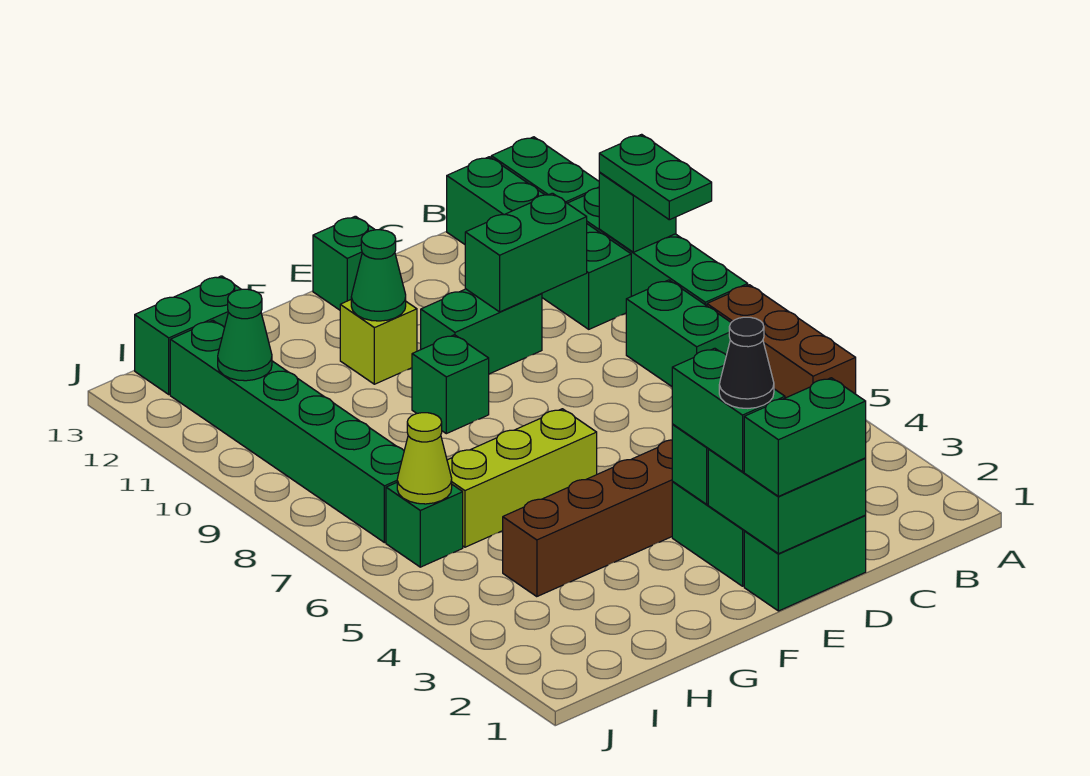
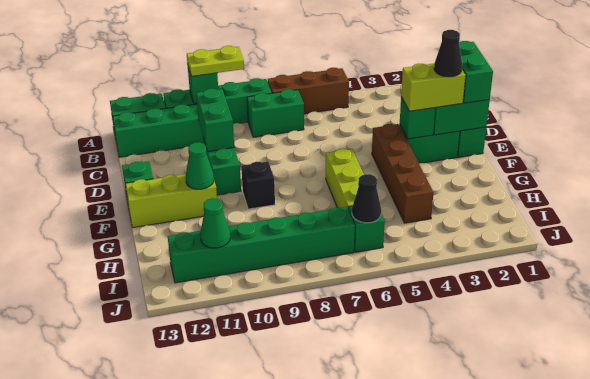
green 1x2 plate [599,134,712,220] -> lime 1x2 plate [187,46,244,76]
green 1x2 brick [672,348,785,472] -> lime 1x2 brick [401,63,466,111]
green 1x1 brick [412,335,489,434] -> black 1x1 brick [241,162,275,209]
lime 1x1 brick [340,300,417,384] -> lime 1x3 brick [125,174,217,228]
green 1x2 brick [135,276,241,394] -> none
lime 1x1 cone [397,413,452,504] -> black 1x1 cone [352,174,381,223]

